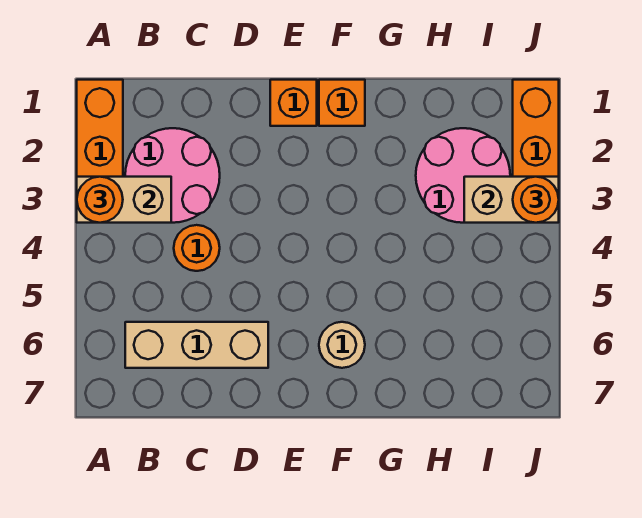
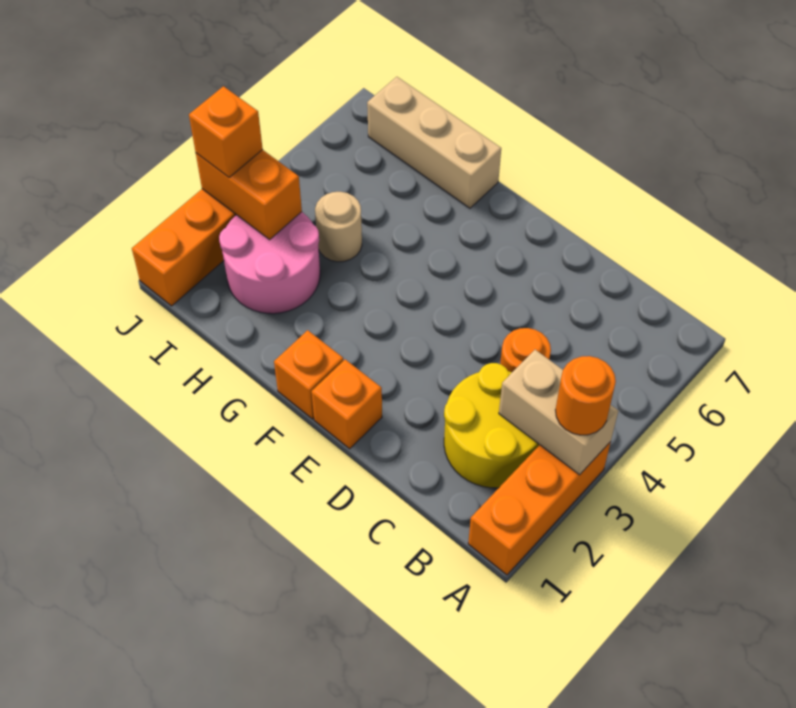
pink 2x2 round brick [125,128,220,223] -> yellow 2x2 round brick [444,363,539,488]
tan 1x3 brick [125,322,268,368] -> tan 1x3 brick moved to [367,77,501,208]
tan 1x1 round brick [319,322,365,368] -> tan 1x1 round brick moved to [315,192,362,262]
tan 1x2 brick [464,177,559,223] -> orange 1x2 brick [196,150,302,240]
orange 1x1 round brick [513,177,559,223] -> orange 1x1 brick [189,86,263,177]

